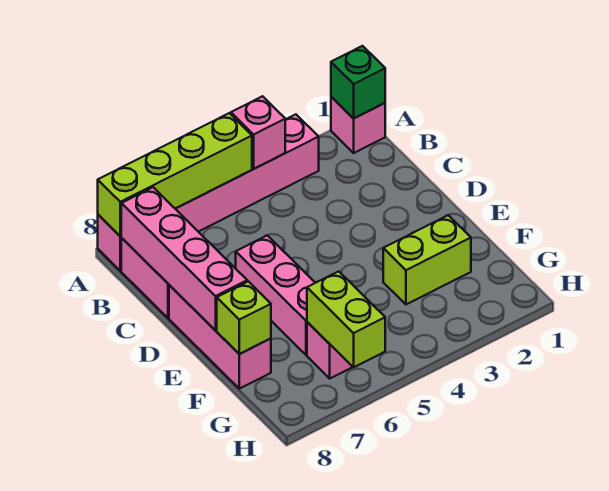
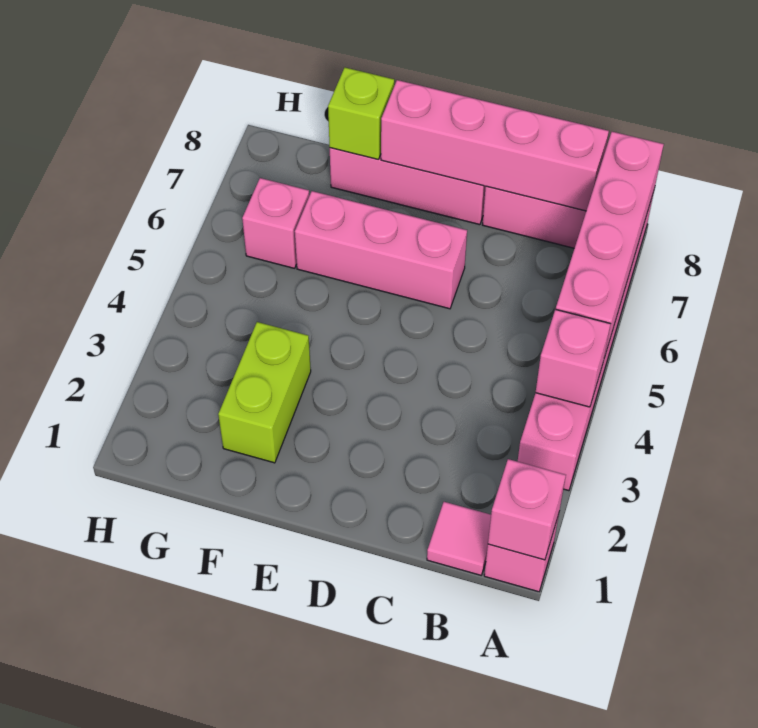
green 1x1 brick [331,46,385,118] -> pink 1x1 brick [488,459,566,560]
lime 1x4 brick [98,113,252,236] -> pink 1x4 brick [556,132,664,357]
none -> pink 1x1 tile [427,502,491,575]
lime 1x2 brick [307,271,385,367] -> none

